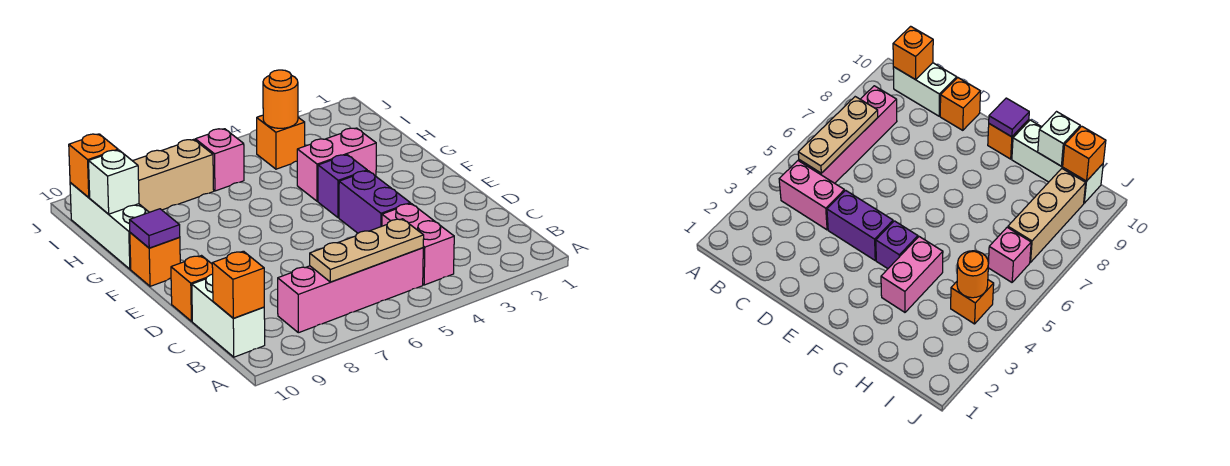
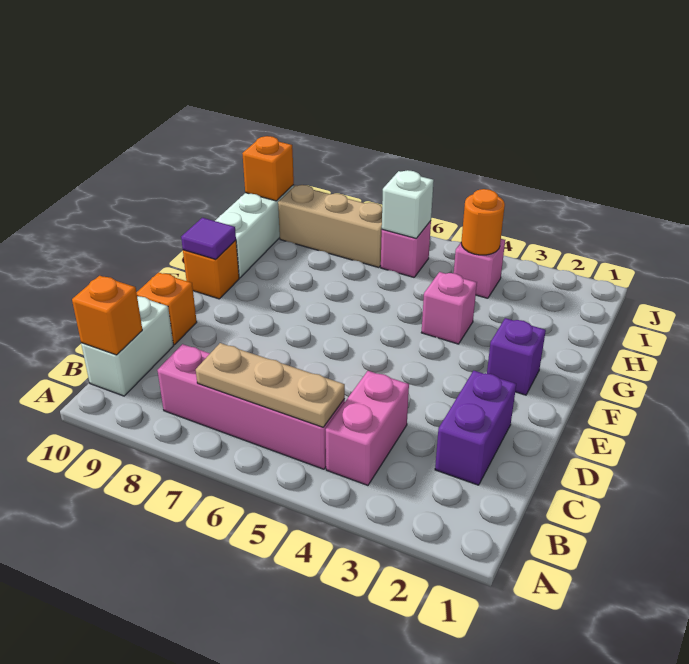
purple 1x2 brick [339,171,410,233] -> purple 1x2 brick moved to [435,371,516,485]
purple 1x1 brick [318,155,367,218] -> purple 1x1 brick moved to [487,318,546,395]
pink 1x2 brick [297,128,376,201] -> pink 1x1 brick [421,272,477,344]
white 1x1 brick [89,150,139,214] -> white 1x1 brick moved to [382,170,434,238]
orange 1x1 brick [257,115,305,169] -> pink 1x1 brick [454,239,505,298]

